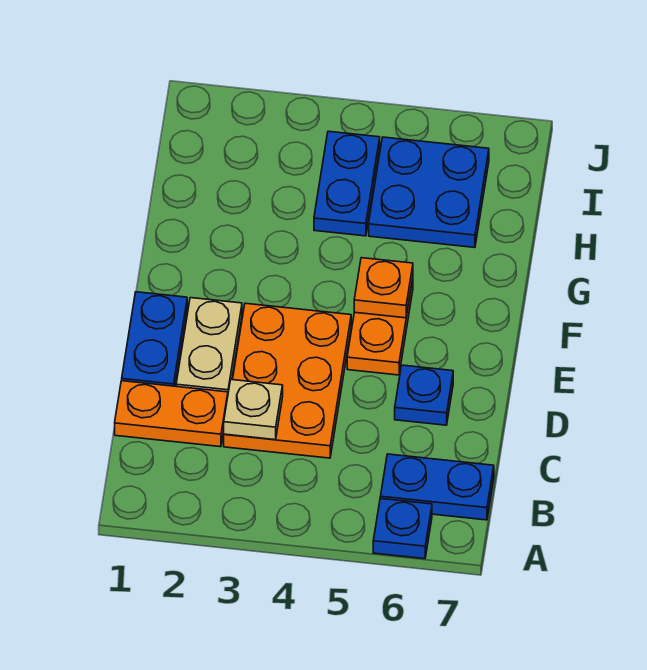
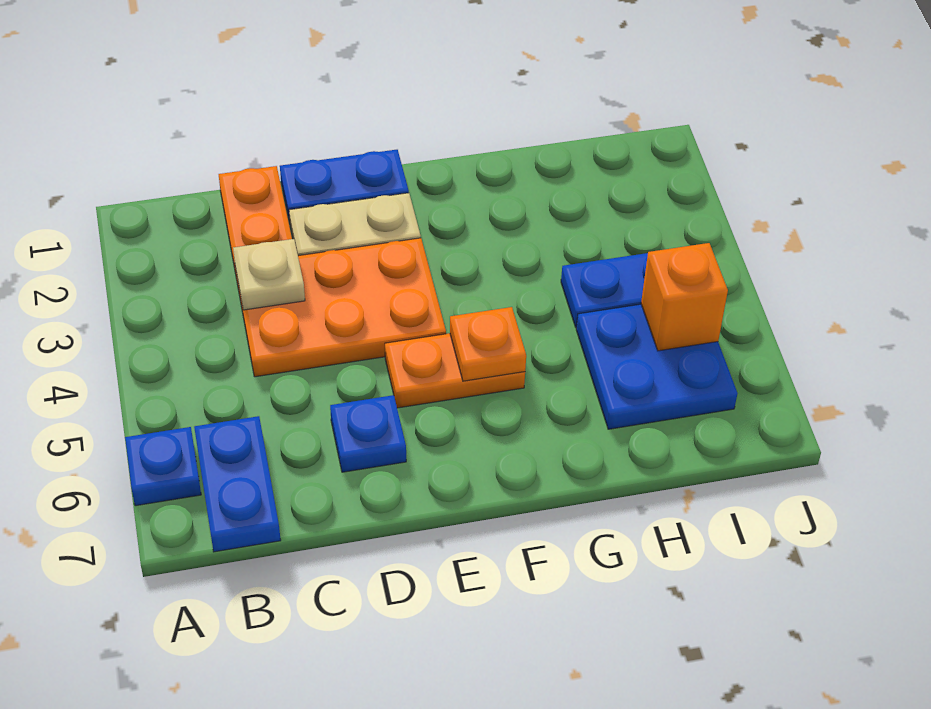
none -> orange 1x1 brick [641,243,728,351]

